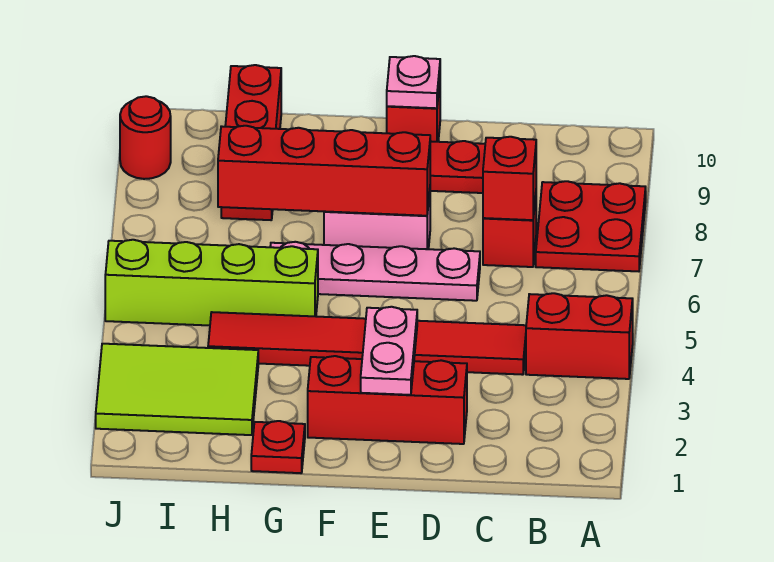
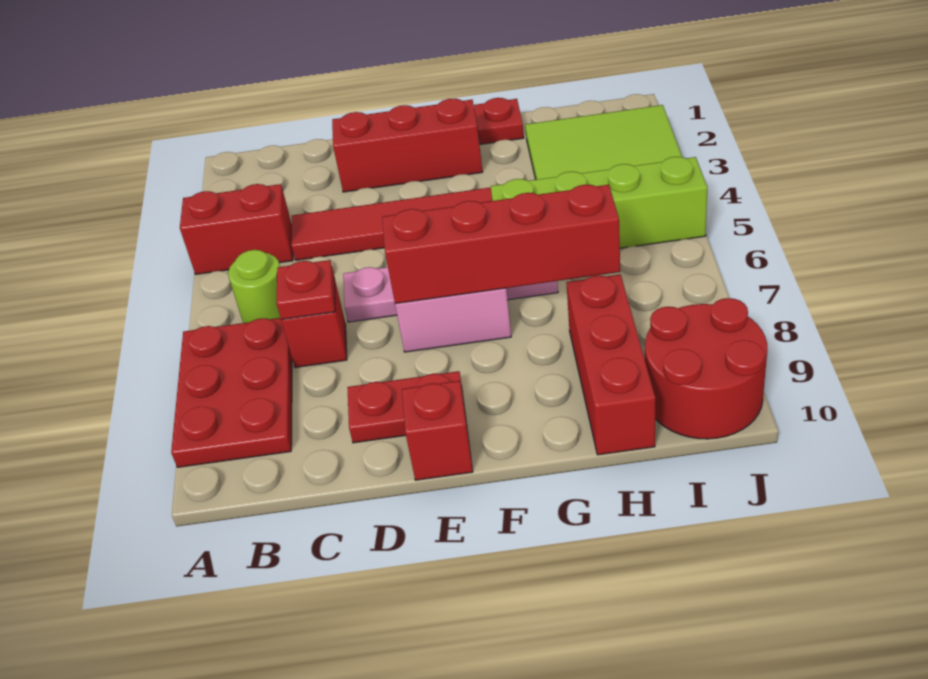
red 2x2 plate [536,181,646,271] -> red 2x3 plate [171,318,292,467]
none -> lime 1x1 round brick [228,250,280,323]
red 1x1 brick [483,137,536,220] -> red 1x1 plate [276,260,335,320]
pink 1x2 plate [361,307,417,395] -> none
pink 1x1 plate [387,56,440,108] -> none
red 1x1 round brick [120,96,171,179] -> red 2x2 round brick [645,298,767,439]

